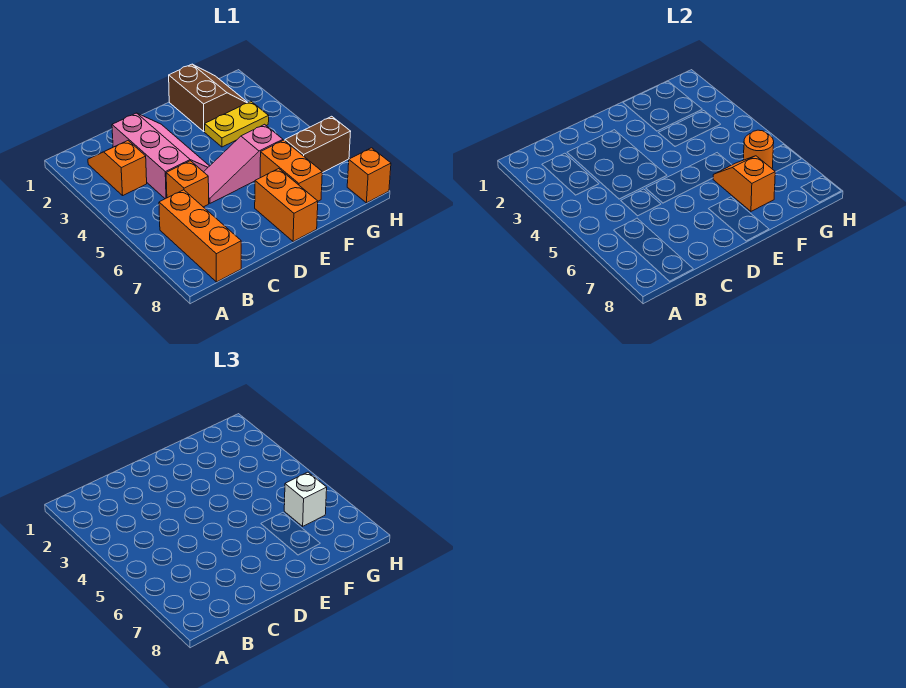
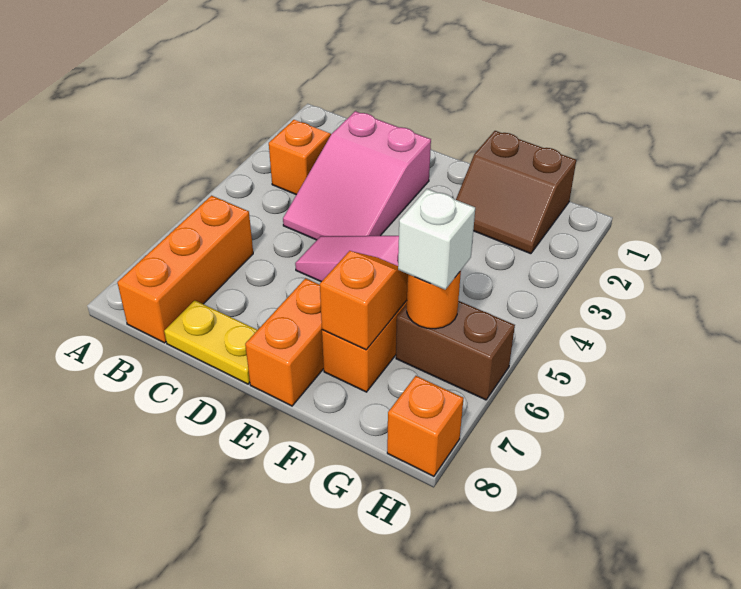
pink 2x3 slope [112,113,209,199] -> pink 2x3 slope turned to [283,111,431,240]
orange 1x1 brick [166,161,209,207] -> none
brown 2x2 slope [169,64,248,131] -> brown 2x2 slope turned to [456,131,576,254]
yellow 1x2 plate [205,101,269,147] -> yellow 1x2 plate moved to [164,300,257,384]

